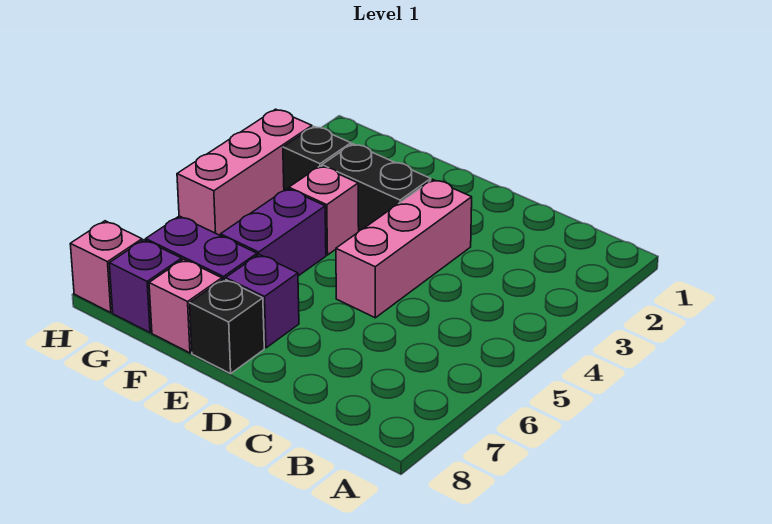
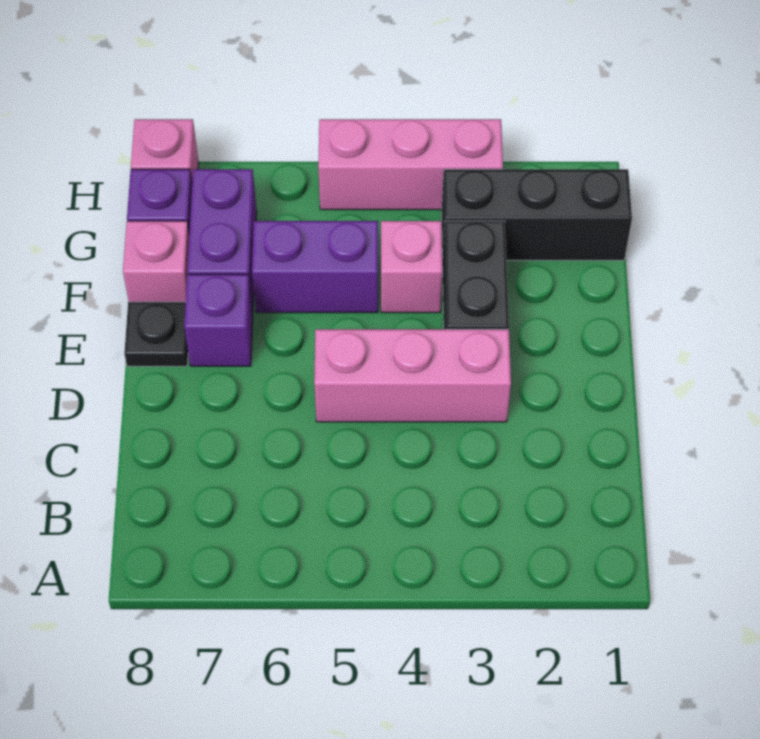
black 1x1 brick [190,279,264,374] -> black 1x1 plate [124,302,188,366]
black 1x1 brick [283,127,351,190] -> black 1x3 brick [442,169,632,260]

